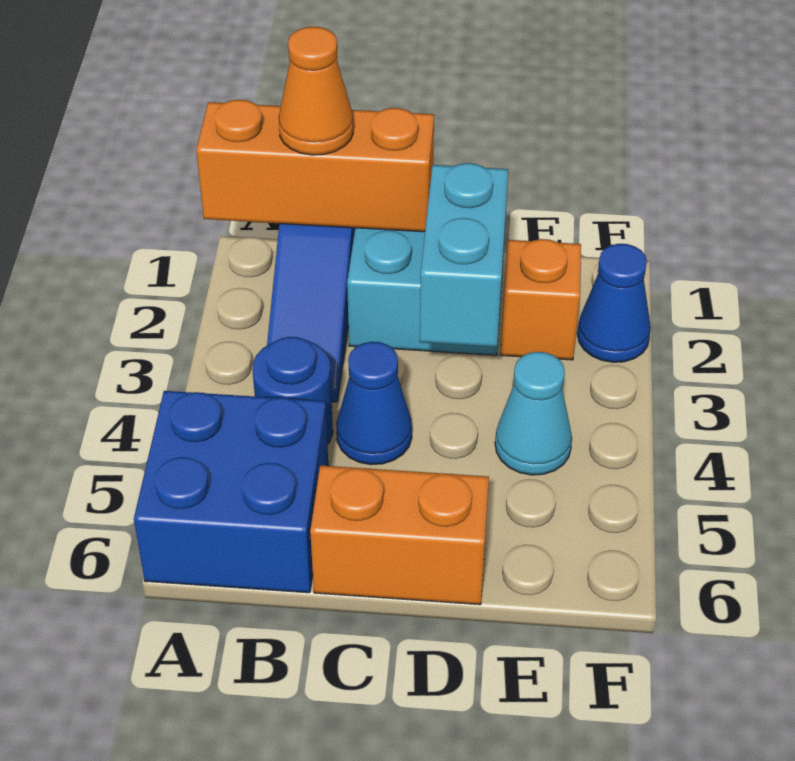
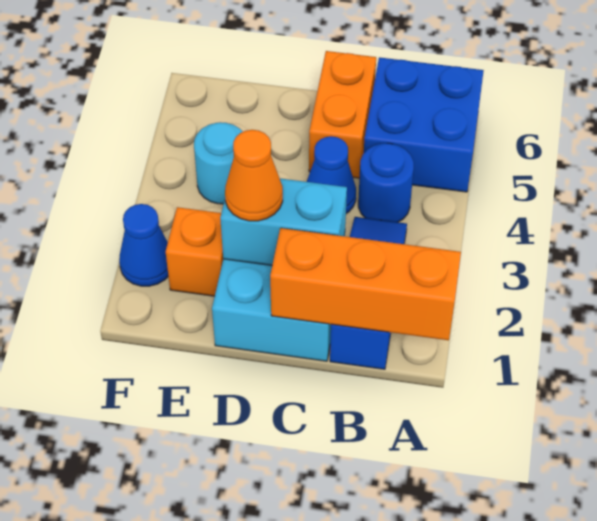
orange 1x1 cone [279,27,353,155] -> orange 1x1 cone moved to [225,130,283,221]
orange 1x2 brick [310,466,489,605] -> orange 1x2 brick turned to [309,51,376,178]
cyan 1x2 brick [420,163,508,347] -> cyan 1x2 brick turned to [220,178,347,265]
cyan 1x1 cone [495,352,572,475] -> cyan 1x1 round brick [194,122,243,204]

